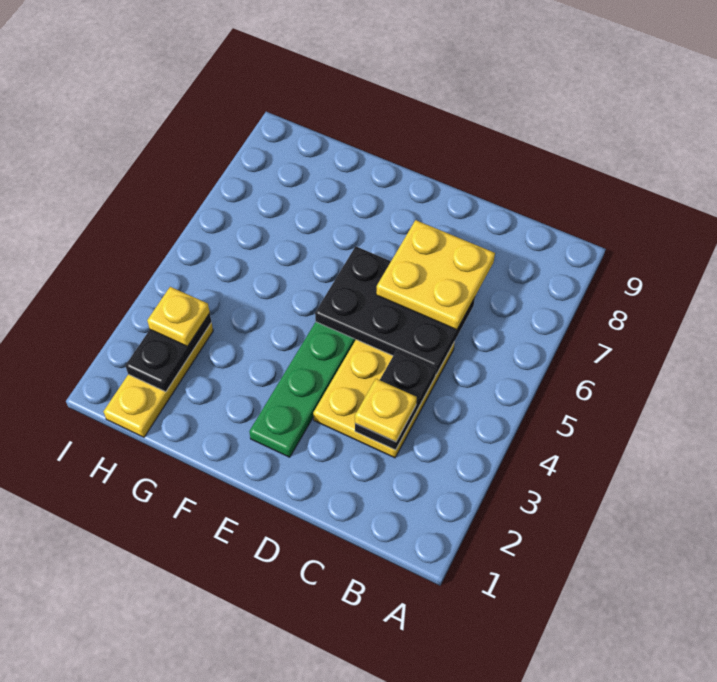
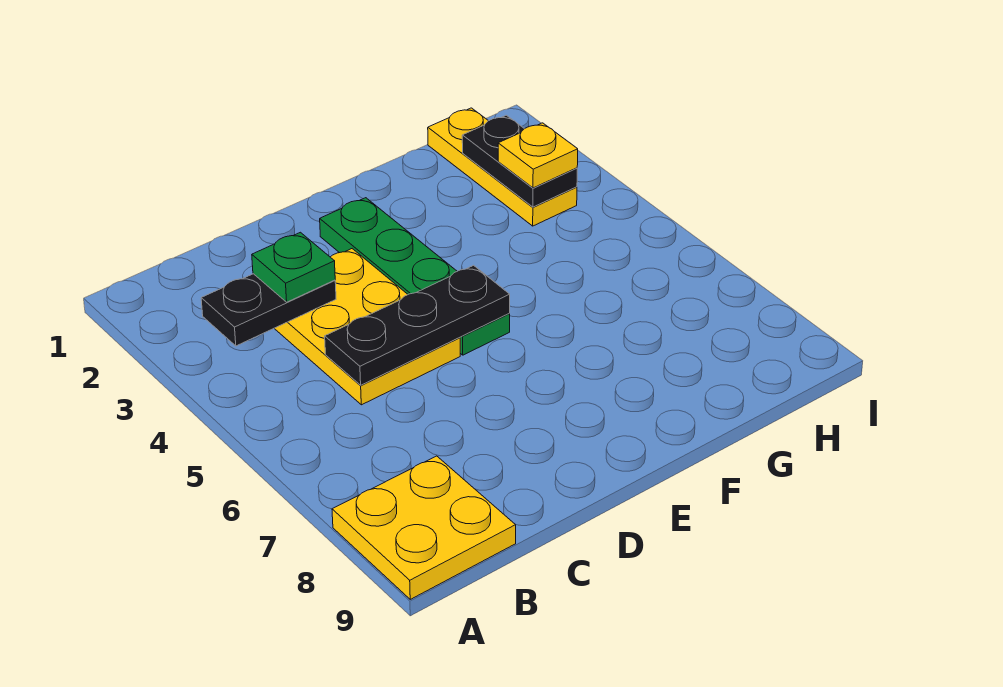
black 1x2 plate [355,351,436,450] -> black 1x2 plate turned to [201,274,336,346]
yellow 1x1 plate [355,379,417,442] -> green 1x1 plate [252,232,335,302]
black 2x3 plate [315,246,475,374] -> black 1x3 plate [325,265,510,385]
yellow 2x2 plate [376,220,495,330] -> yellow 2x2 plate moved to [332,456,516,599]

